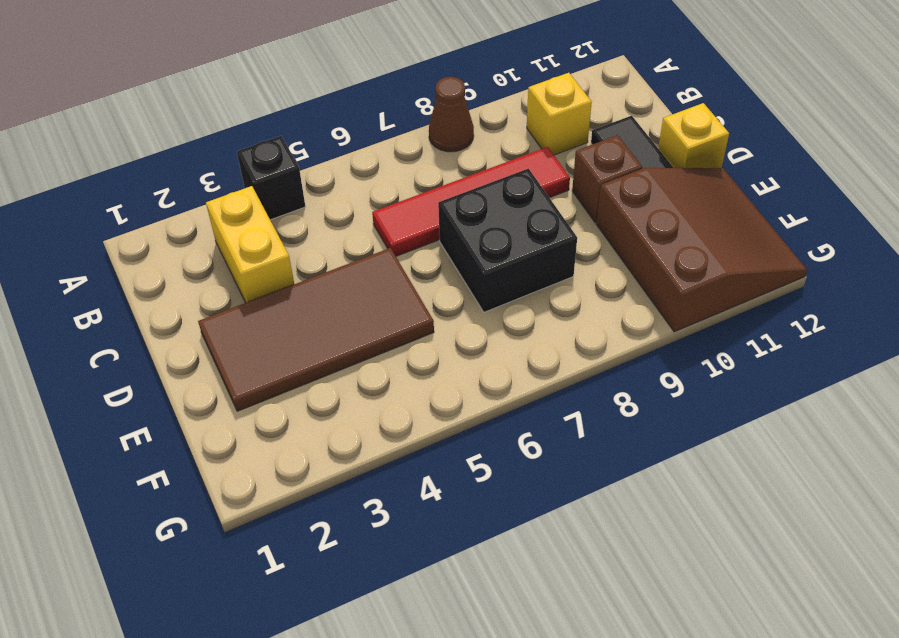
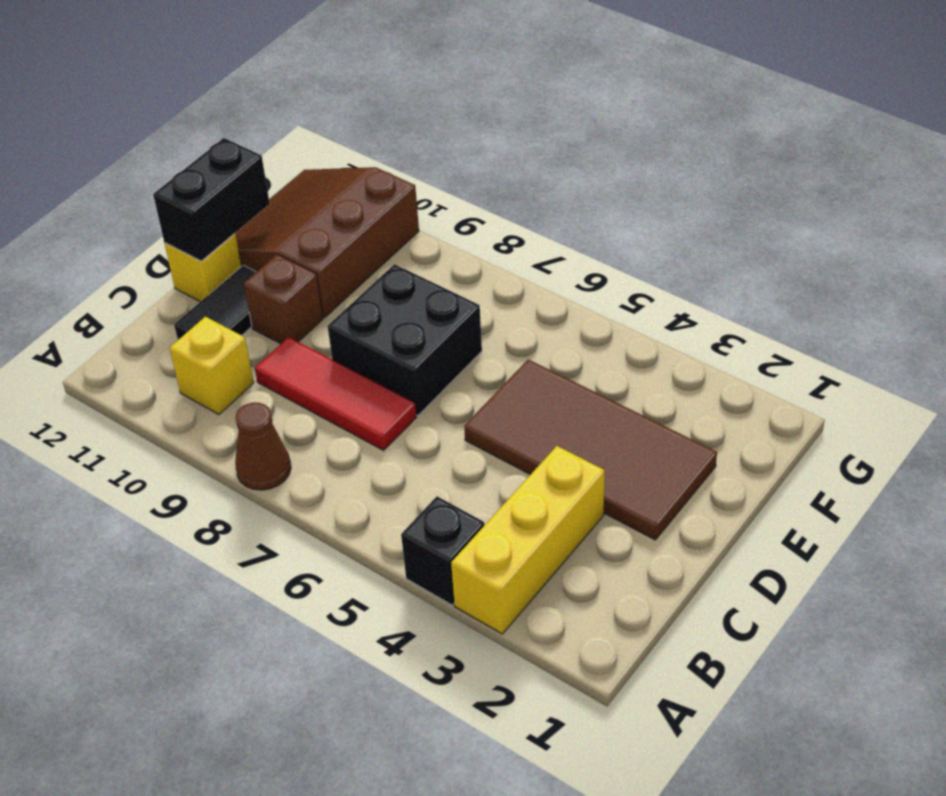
yellow 1x2 brick [206,186,294,303] -> yellow 1x3 brick [451,446,605,634]
red 1x4 tile [372,147,570,256] -> red 1x3 tile [255,337,416,450]
none -> black 1x2 brick [153,138,270,261]

